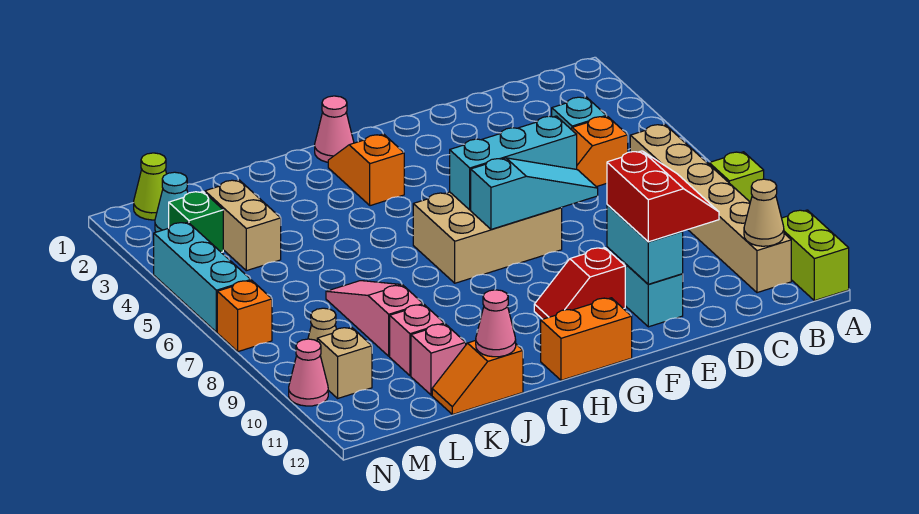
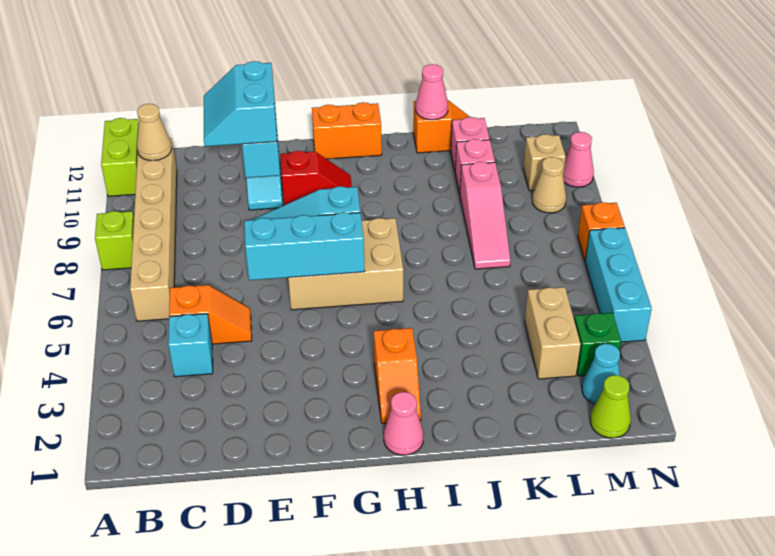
red 2x2 slope [607,151,719,242] -> cyan 2x2 slope [204,61,277,146]

